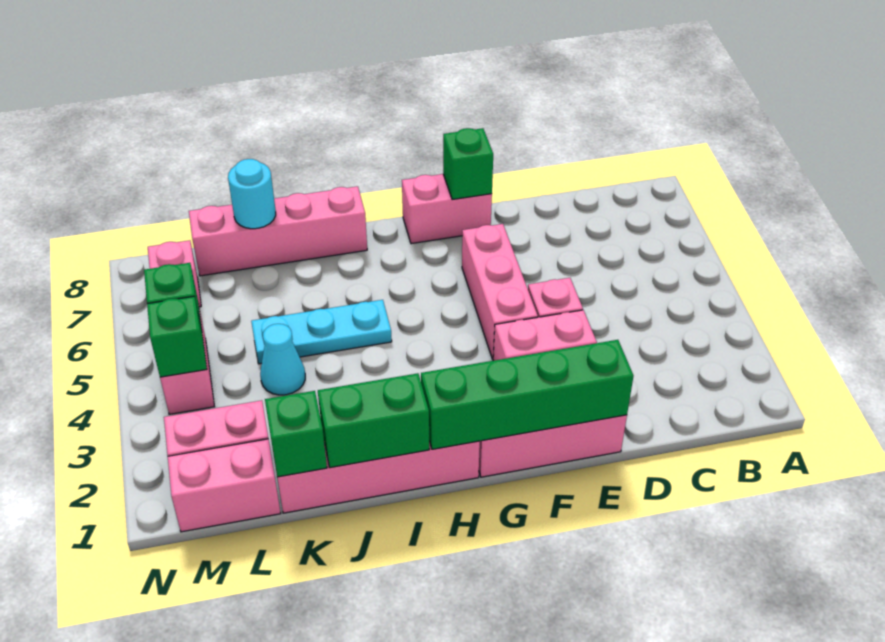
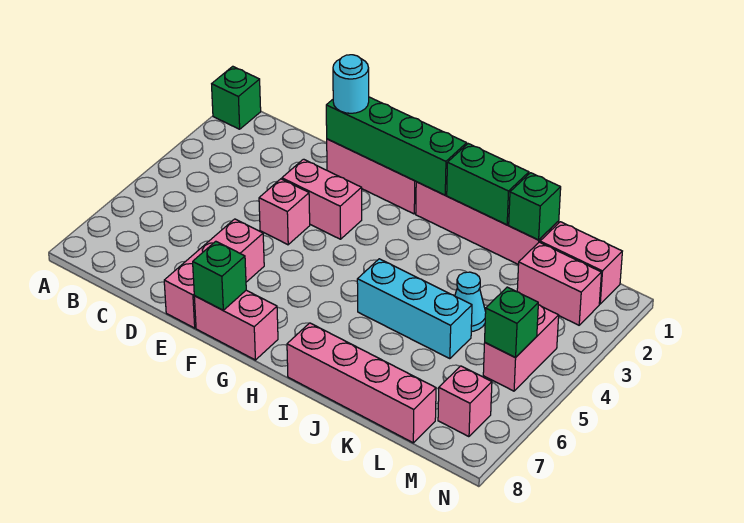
pink 1x3 brick [462,224,538,359] -> pink 1x3 brick moved to [164,219,264,328]
cyan 1x3 plate [251,300,392,364] -> cyan 1x3 brick [357,259,472,359]
cyan 1x1 round brick [228,159,276,229] -> cyan 1x1 round brick moved to [333,55,369,113]
green 1x1 brick [147,296,207,377] -> green 1x1 brick moved to [212,66,261,129]

